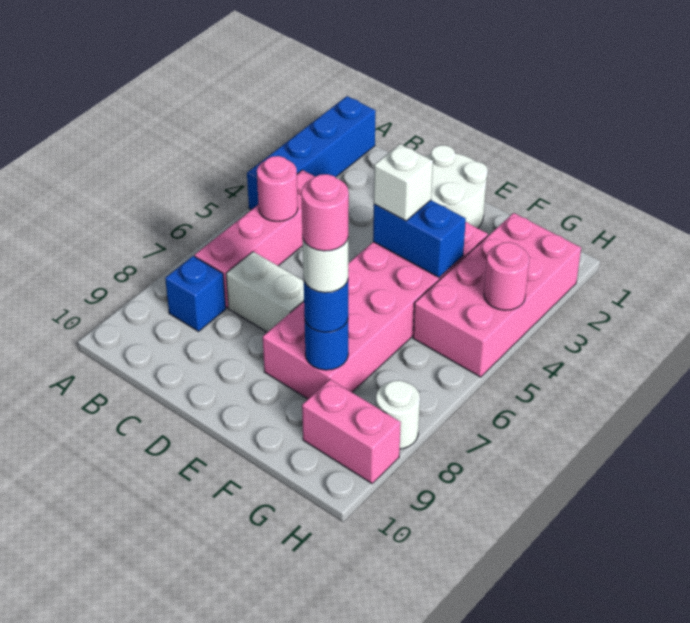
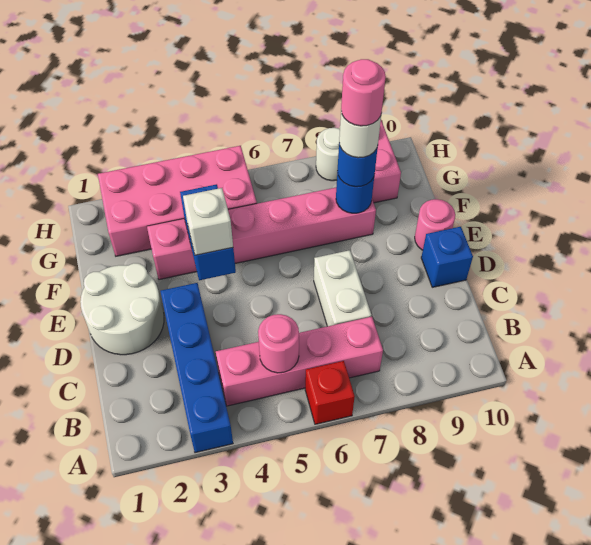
blue 1x4 brick [247,96,376,210] -> blue 1x4 brick turned to [160,283,233,453]
none -> red 1x1 brick [305,361,355,424]
blue 1x1 brick [165,256,226,331] -> blue 1x1 brick moved to [421,227,473,287]
pink 2x6 brick [263,222,488,399] -> pink 1x6 brick [147,188,376,280]
pink 1x1 round brick [484,242,529,310] -> pink 1x1 round brick moved to [415,199,455,250]

